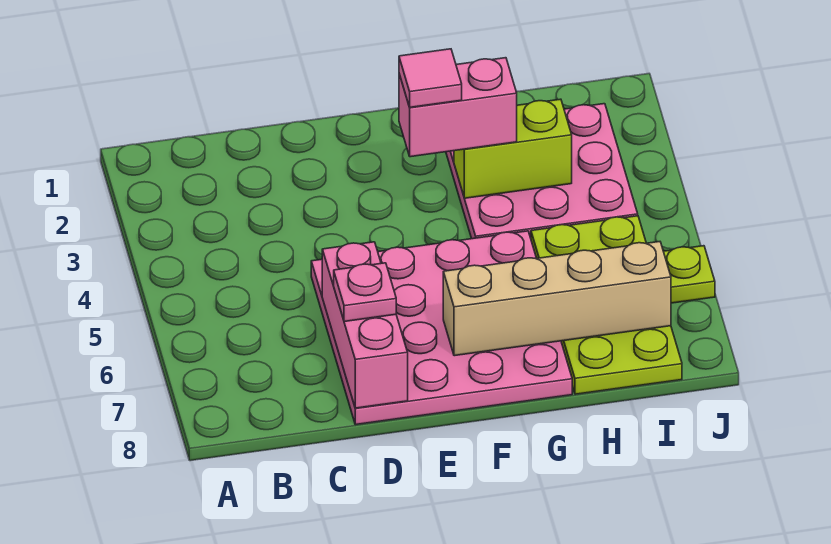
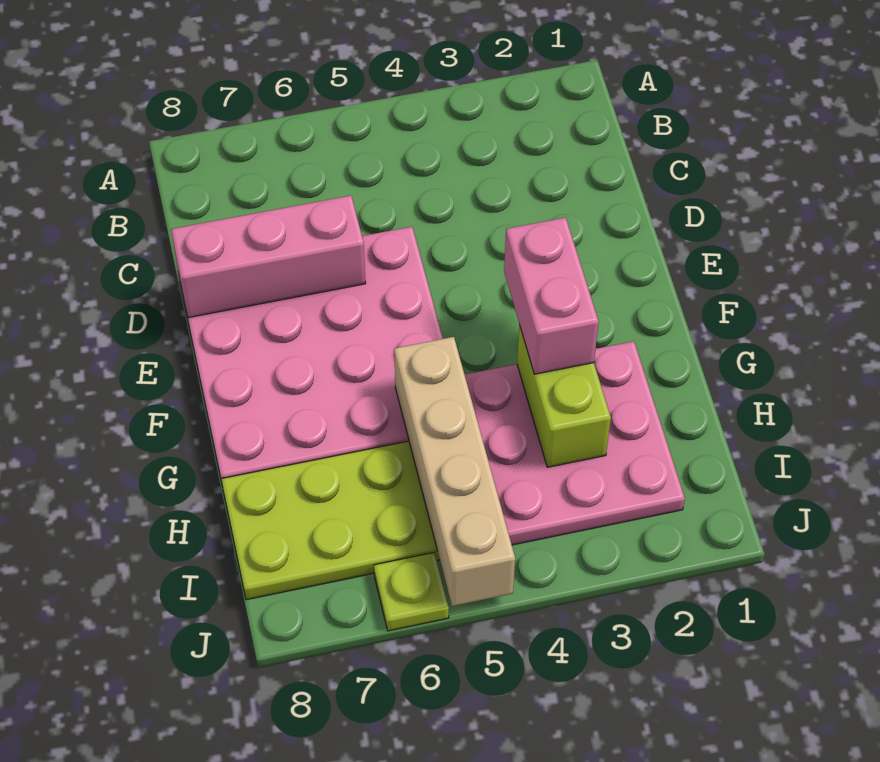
pink 1x1 plate [334,263,396,322] -> none
pink 1x1 tile [399,49,462,107] -> none
tan 1x4 brick [443,242,671,356] -> tan 1x4 brick moved to [394,337,515,606]

